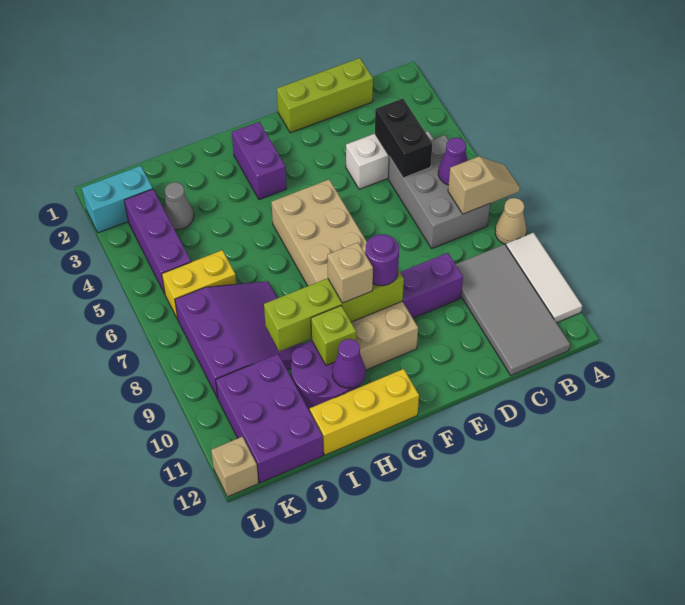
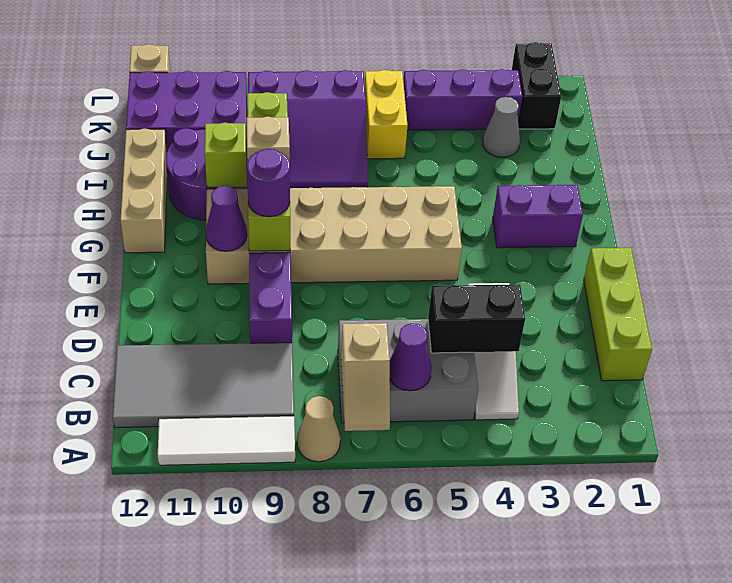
yellow 1x3 brick [310,369,419,455] -> tan 1x3 brick [121,129,167,253]
purple 1x1 cone [332,339,366,388] -> purple 1x1 cone moved to [206,186,247,251]
cyan 1x2 brick [82,166,153,233] -> black 1x2 brick [512,42,561,129]

